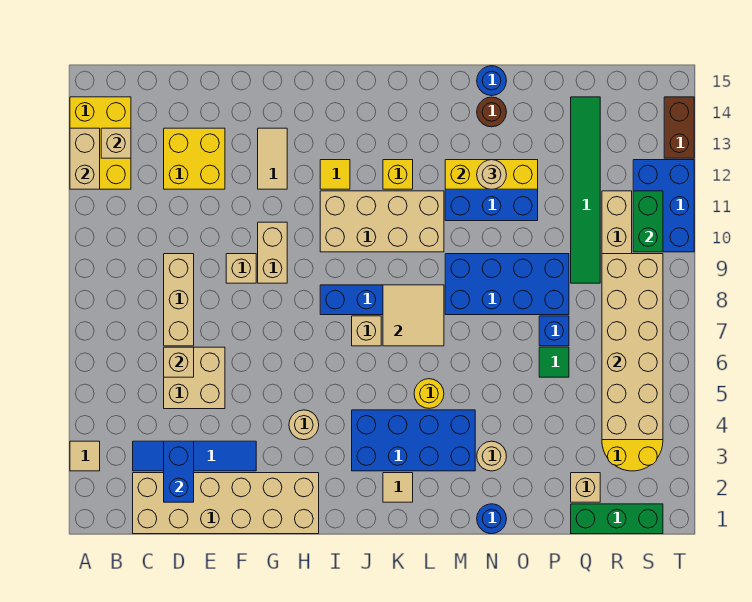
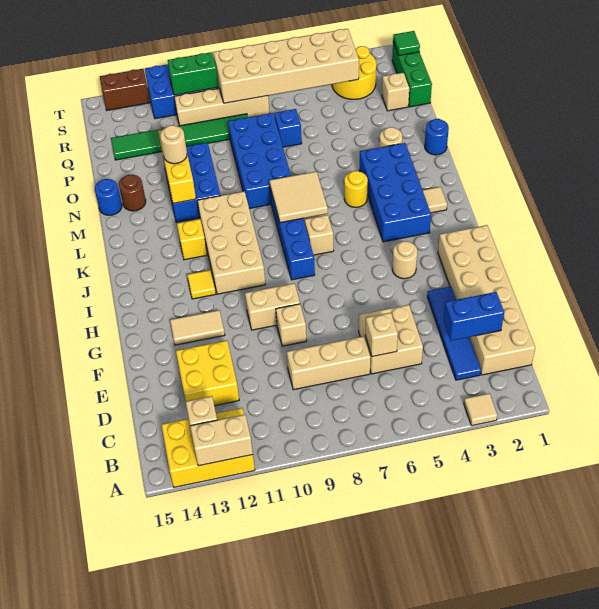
green 1x1 tile [539,347,569,377] -> green 1x1 tile moved to [393,31,420,55]

